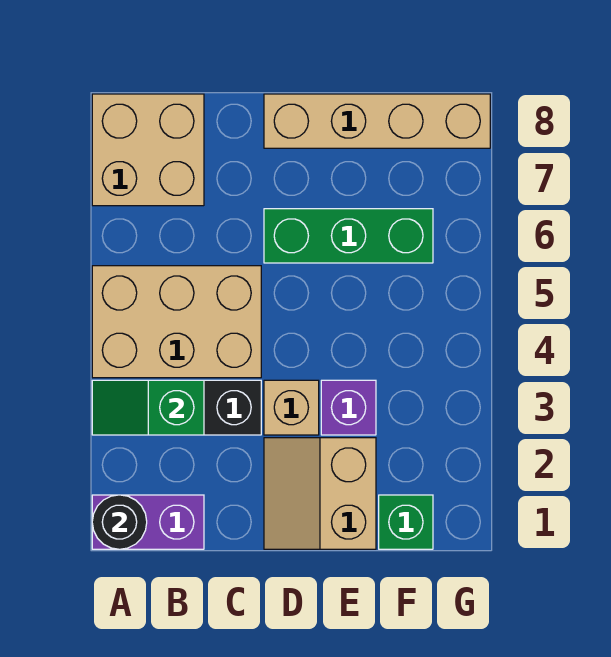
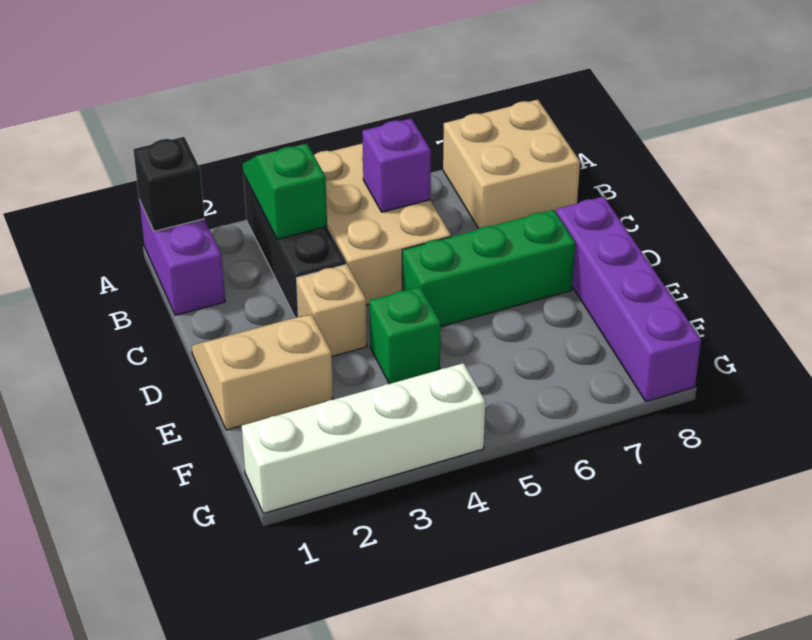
black 1x1 round brick [92,495,147,549] -> black 1x1 brick [133,137,204,231]
green 1x3 brick [264,209,433,263] -> green 1x3 brick turned to [402,210,575,326]
tan 1x4 brick [264,94,490,148] -> purple 1x4 brick [556,196,701,401]
purple 1x1 brick [321,380,376,435] -> purple 1x1 brick moved to [362,118,431,212]
green 1x1 brick [379,495,433,549] -> green 1x1 brick moved to [370,287,441,384]
none -> white 1x4 brick [242,363,485,513]

